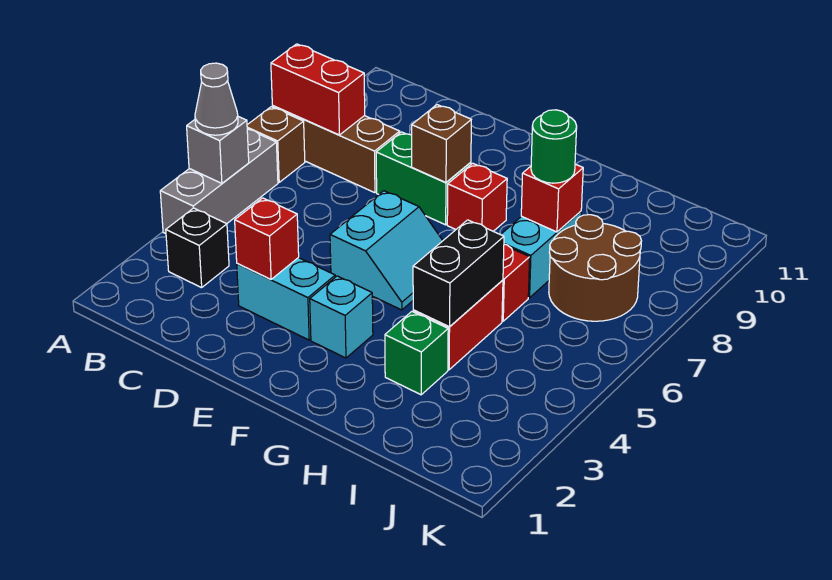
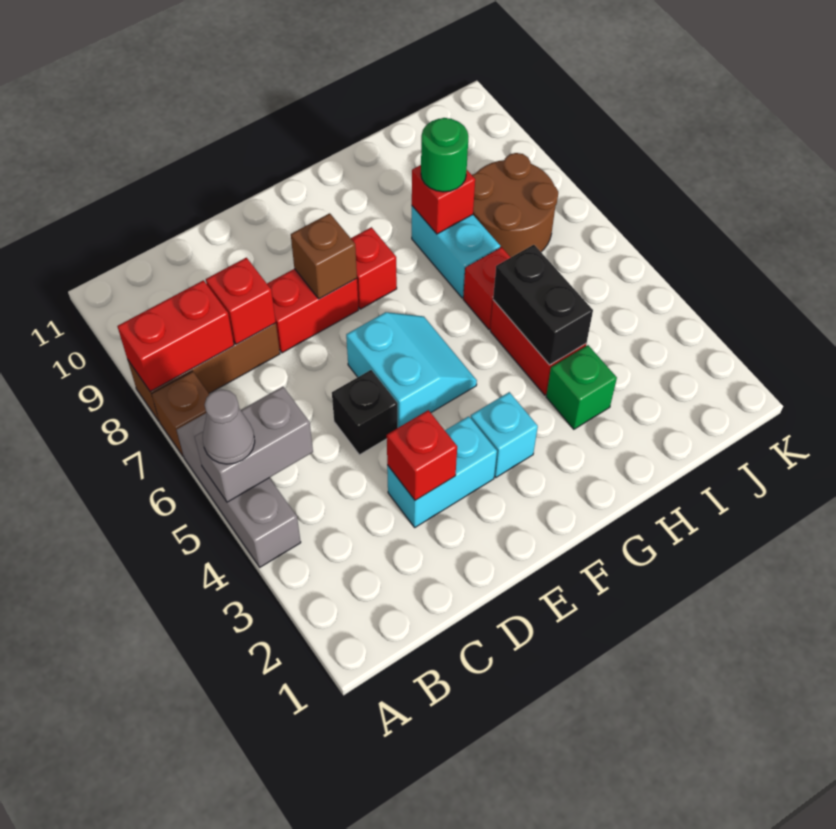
grey 1x1 brick [187,117,249,183] -> grey 1x2 brick [194,387,313,502]
black 1x1 brick [166,208,229,288] -> black 1x1 brick moved to [332,370,398,455]
none -> red 1x1 brick [206,258,276,344]
green 1x2 brick [376,132,471,225] -> red 1x2 brick [267,269,358,353]

